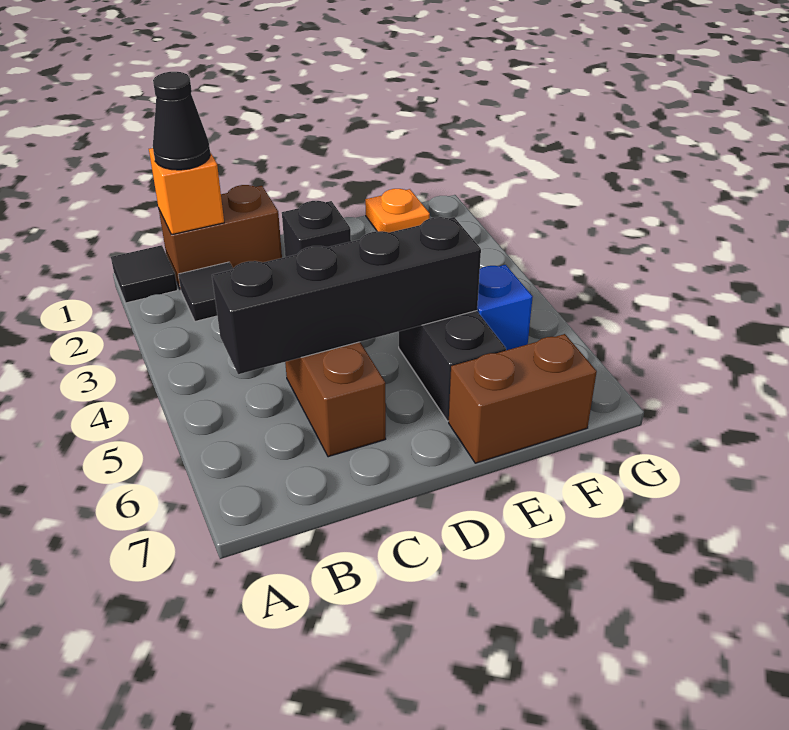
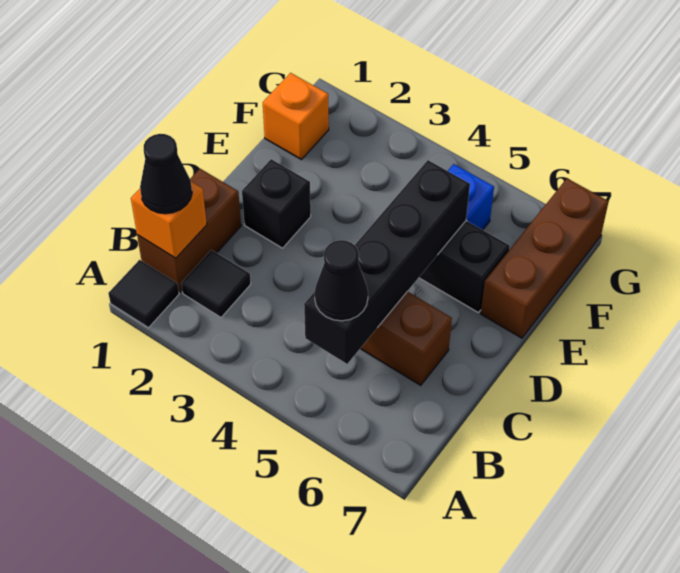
none -> black 1x1 cone [315,240,368,321]
brown 1x2 brick [449,334,597,463] -> brown 1x3 brick [481,178,609,338]
orange 1x1 plate [365,189,430,233] -> orange 1x1 brick [263,73,329,160]

